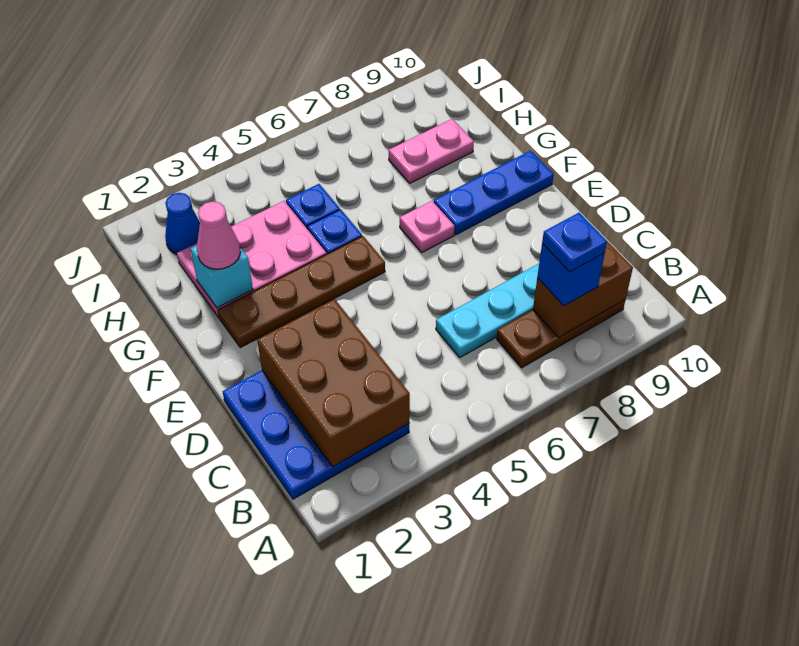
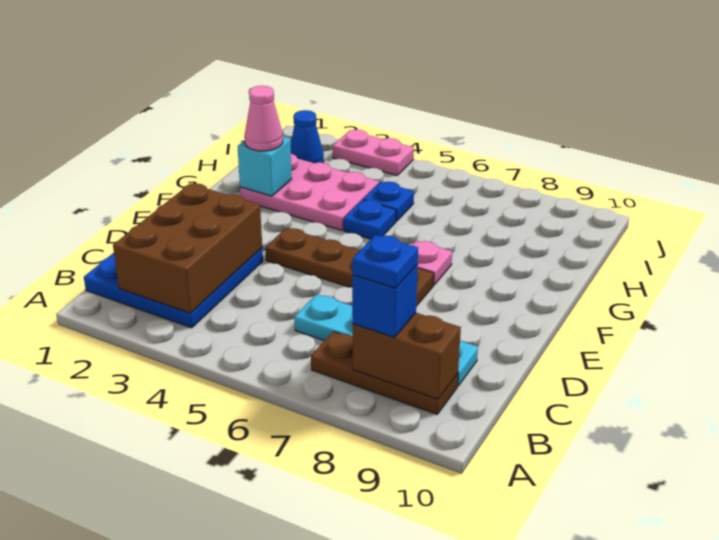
brown 1x4 plate [218,236,385,348] -> brown 1x4 plate moved to [265,228,434,306]
blue 1x3 plate [434,151,554,235] -> none
pink 1x2 plate [389,119,474,183] -> pink 1x2 plate moved to [333,130,414,176]

